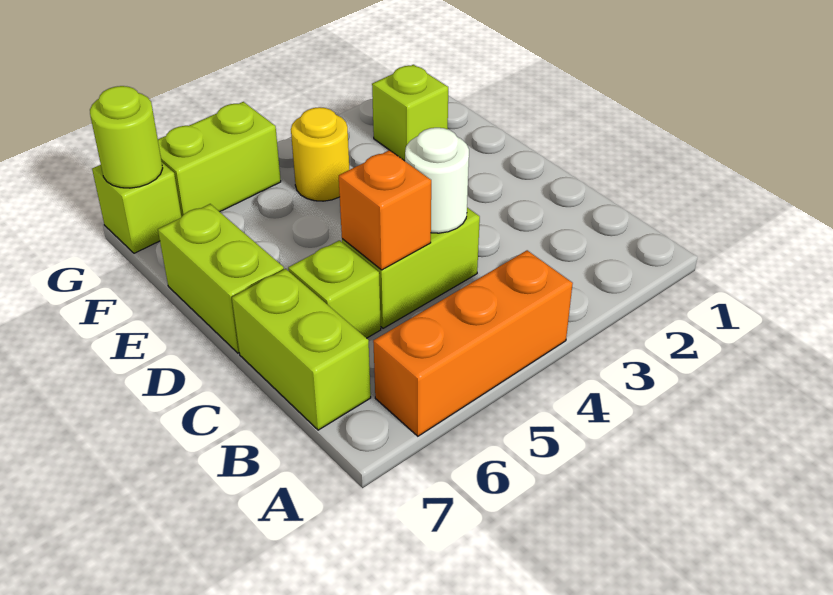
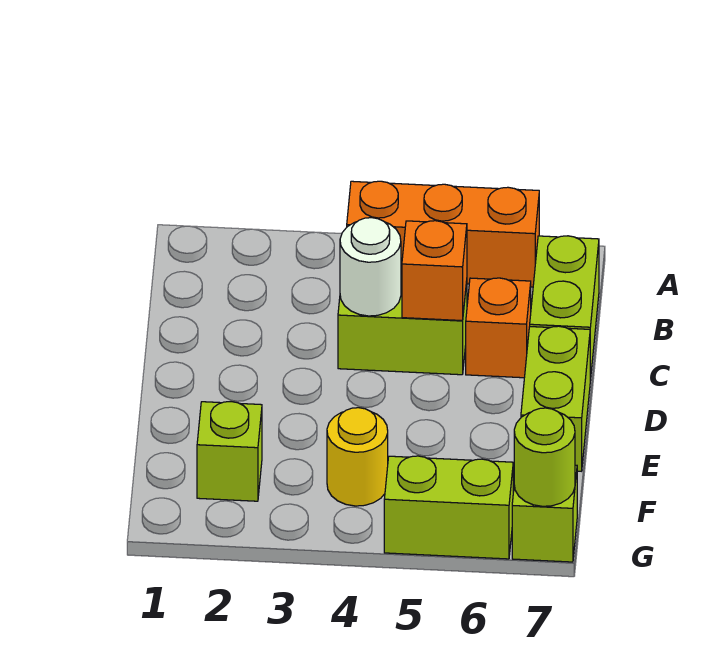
lime 1x1 brick [288,240,381,338] -> orange 1x1 brick [466,278,531,378]

